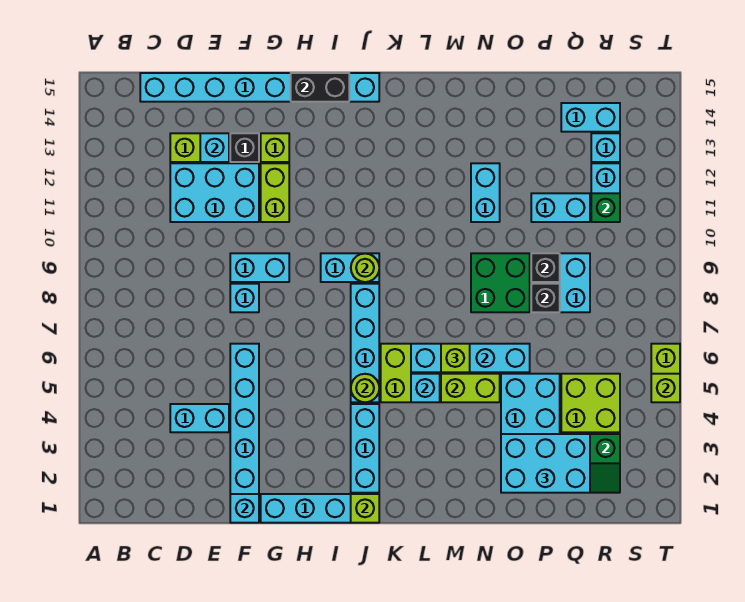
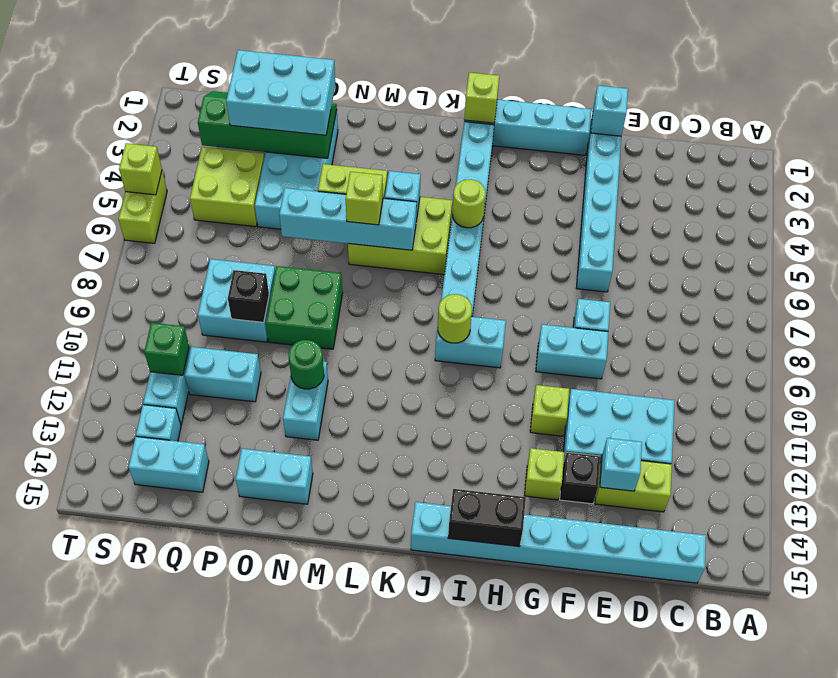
cyan 1x2 brick [170,404,229,432] -> cyan 1x2 brick moved to [236,449,313,504]
lime 1x2 brick [261,163,289,222] -> lime 1x1 brick [530,385,569,436]
none -> green 1x1 round brick [289,340,324,389]
black 1x1 brick [531,284,560,312] -> none

